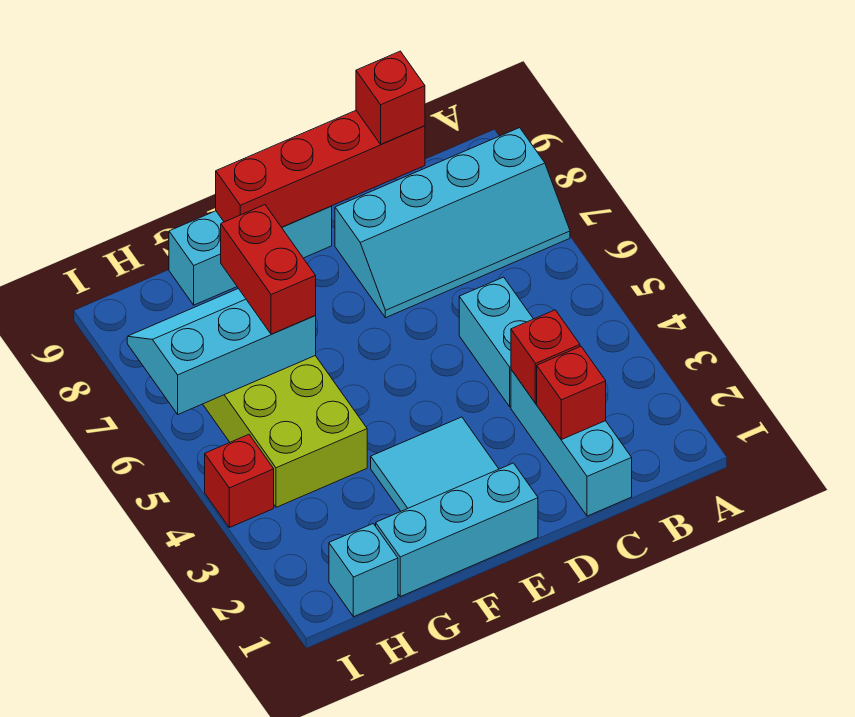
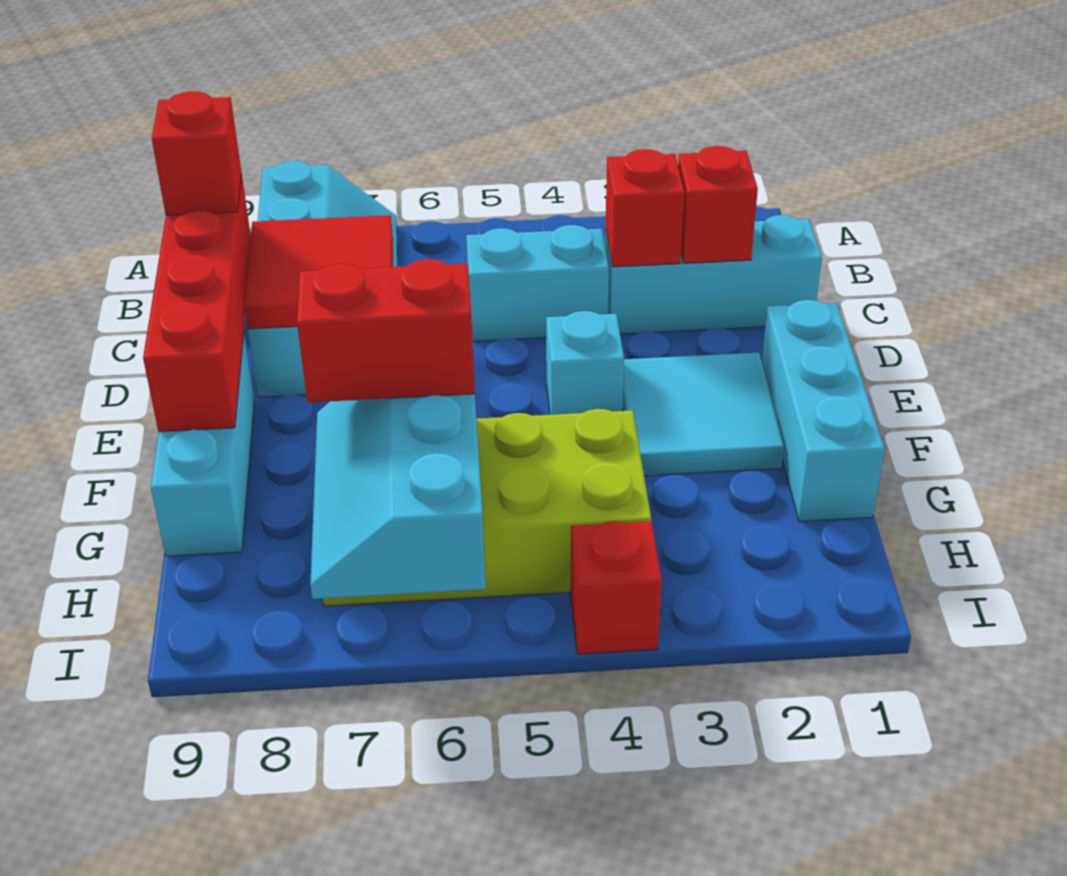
none -> red 2x2 tile [244,215,393,329]
cyan 1x1 brick [329,524,398,617] -> cyan 1x1 brick moved to [546,311,624,415]

